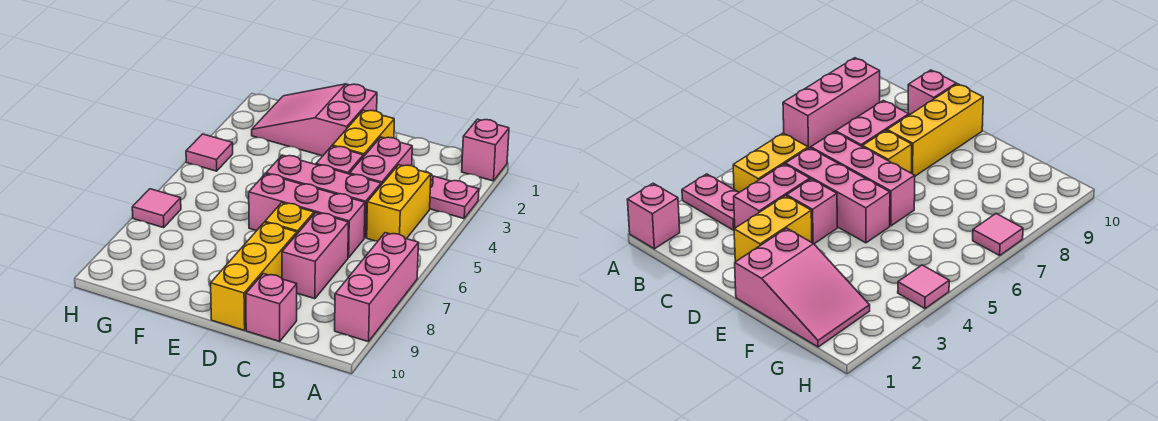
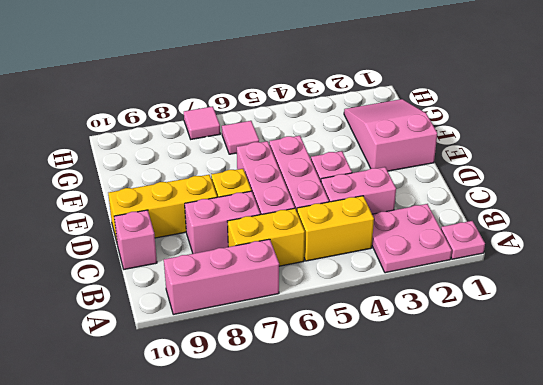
pink 1x1 brick [462,119,509,181] -> pink 1x1 plate [441,221,485,259]
pink 1x2 plate [427,172,479,219] -> pink 2x2 plate [372,204,452,273]
yellow 1x2 brick [332,110,394,157] -> yellow 1x2 brick moved to [227,208,305,266]
pink 1x1 tile [186,134,233,171] -> pink 1x1 tile moved to [222,121,259,154]

